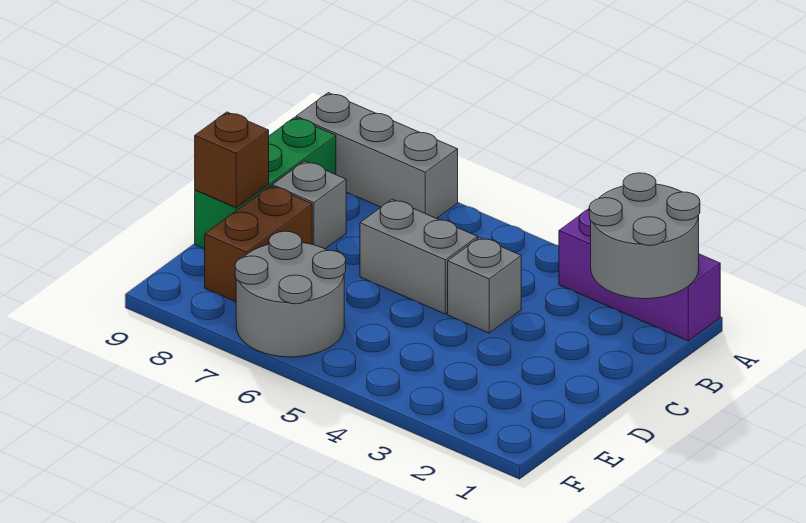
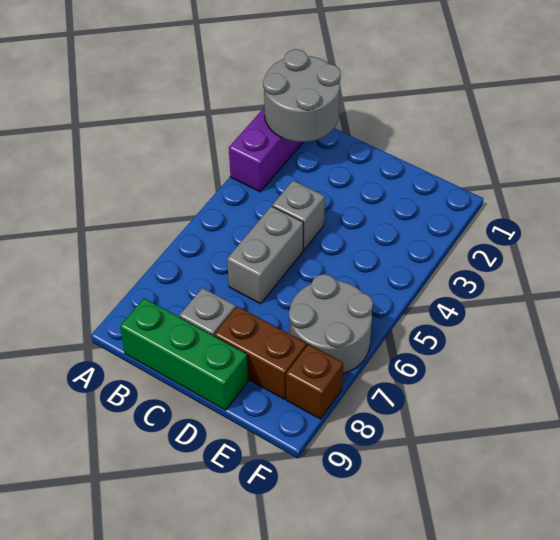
grey 1x3 brick [296,93,458,219] -> none
brown 1x1 brick [195,112,269,208] -> brown 1x1 brick moved to [286,344,343,419]

